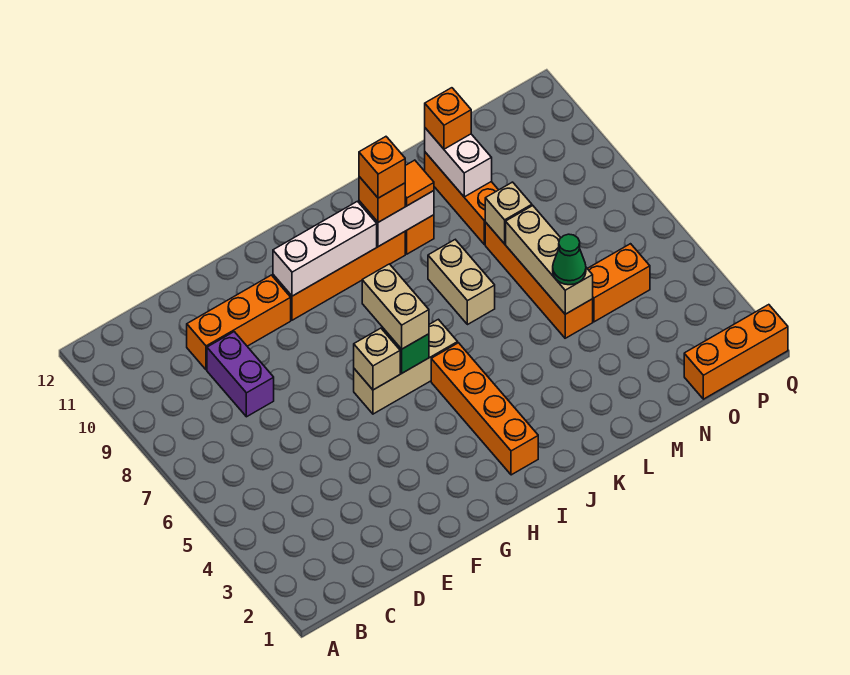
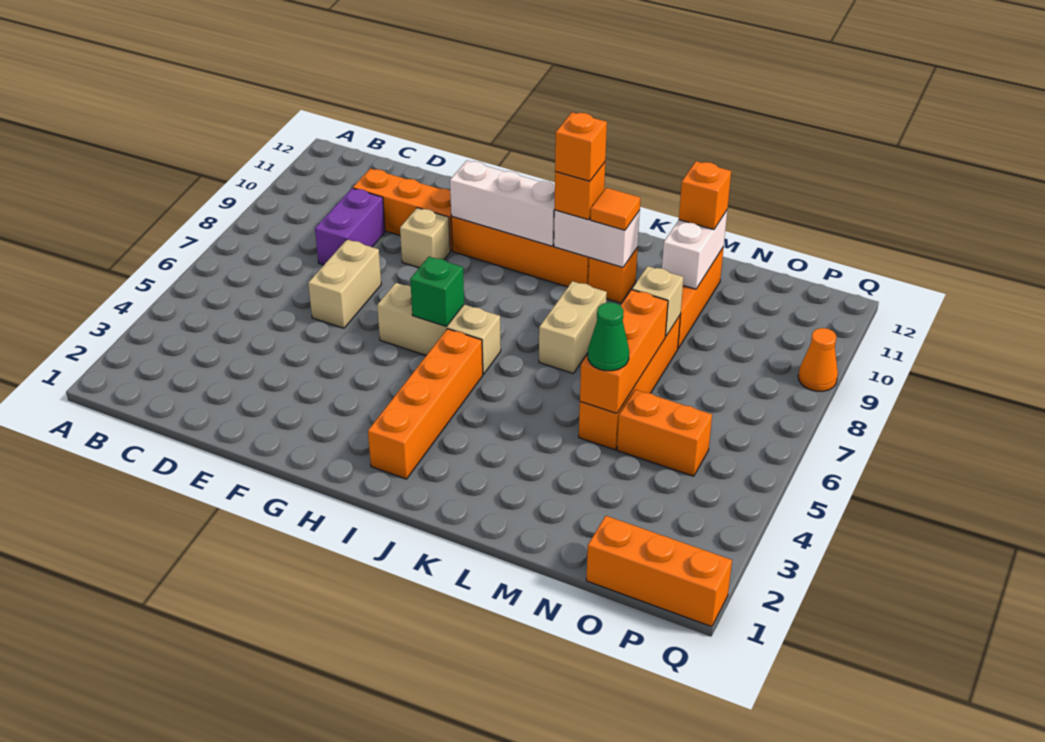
tan 1x1 brick [354,328,400,390] -> tan 1x1 brick moved to [400,208,450,268]
tan 1x2 brick [362,264,429,349] -> tan 1x2 brick moved to [308,240,381,328]
tan 1x3 brick [506,206,593,314] -> orange 1x3 brick [580,290,668,413]
none -> orange 1x1 cone [798,328,838,391]

